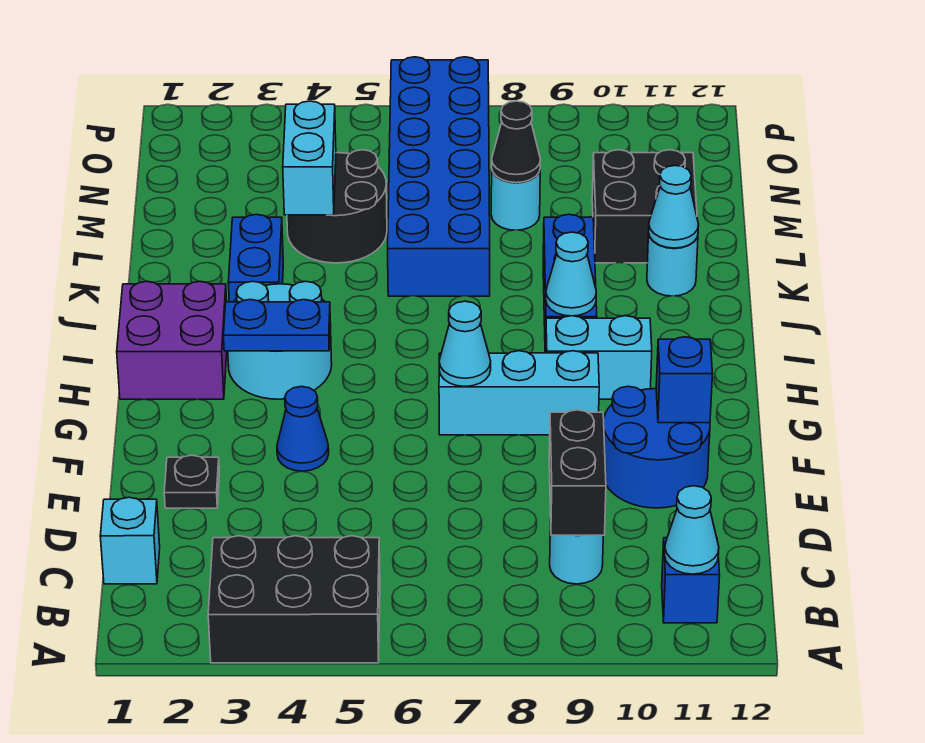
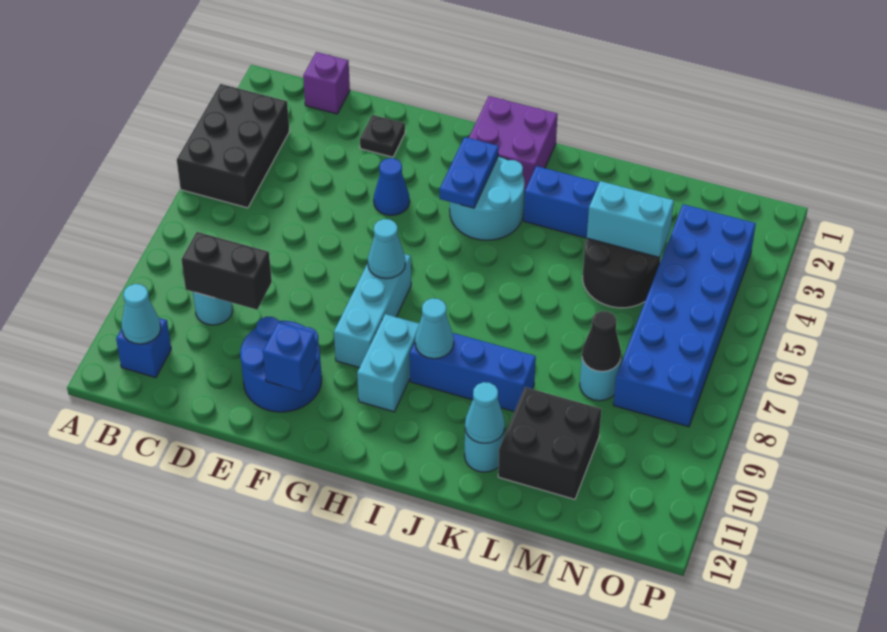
cyan 1x1 brick [100,497,160,584] -> purple 1x1 brick [303,52,350,114]
blue 2x6 brick [388,57,490,296] -> blue 2x6 brick turned to [613,204,756,427]

